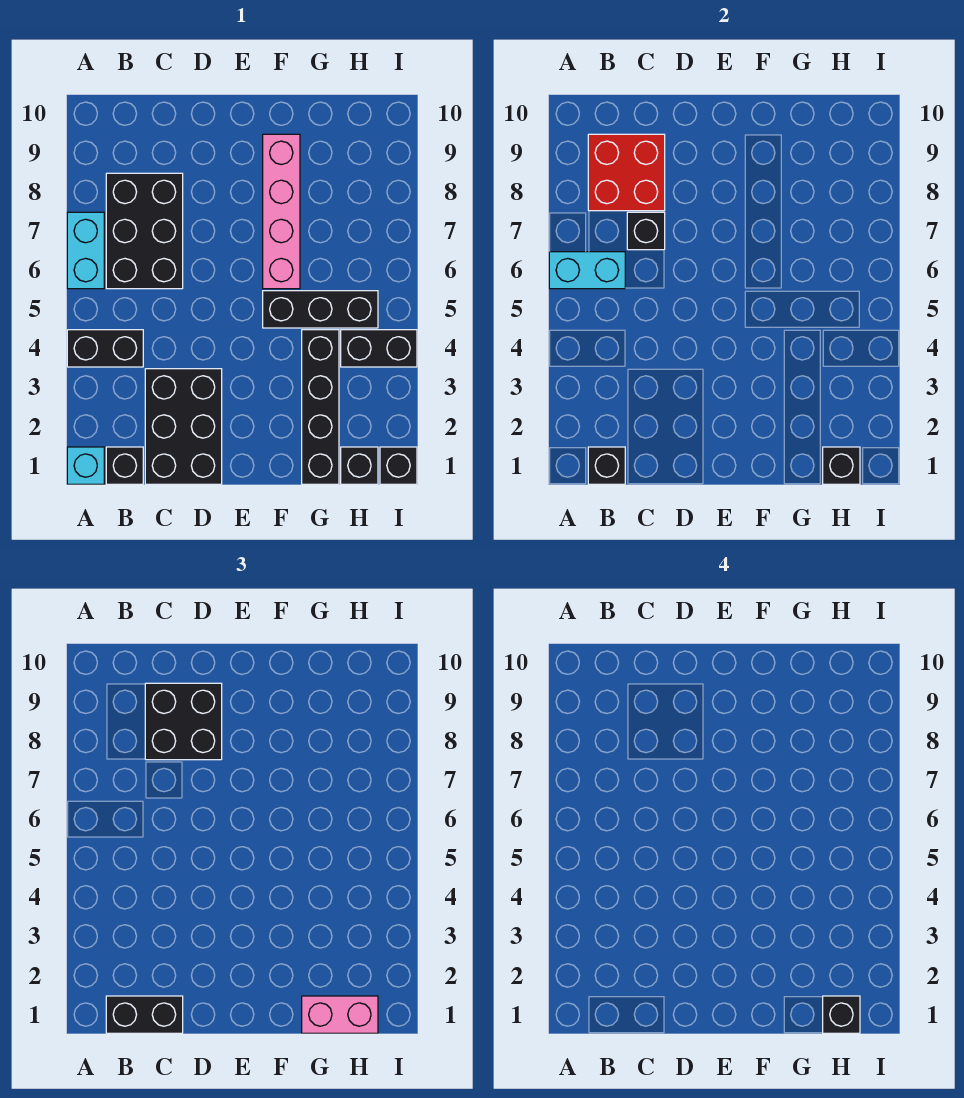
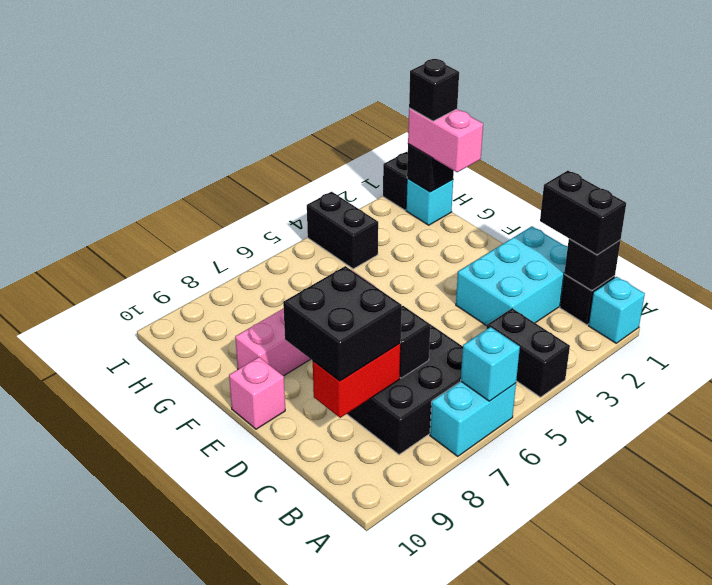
cyan 1x2 brick [549,252,625,289] -> cyan 1x1 brick [461,327,520,401]
red 2x2 brick [588,134,665,211] -> red 1x2 brick [313,343,401,418]
black 2x3 brick [145,369,222,484] -> cyan 2x3 brick [456,226,568,326]
none -> pink 1x1 brick [229,357,285,429]
black 1x3 brick [263,291,378,328] -> none
black 1x4 brick [302,330,339,484] -> none
black 1x1 brick [341,447,378,484] -> cyan 1x1 brick [406,179,453,225]

